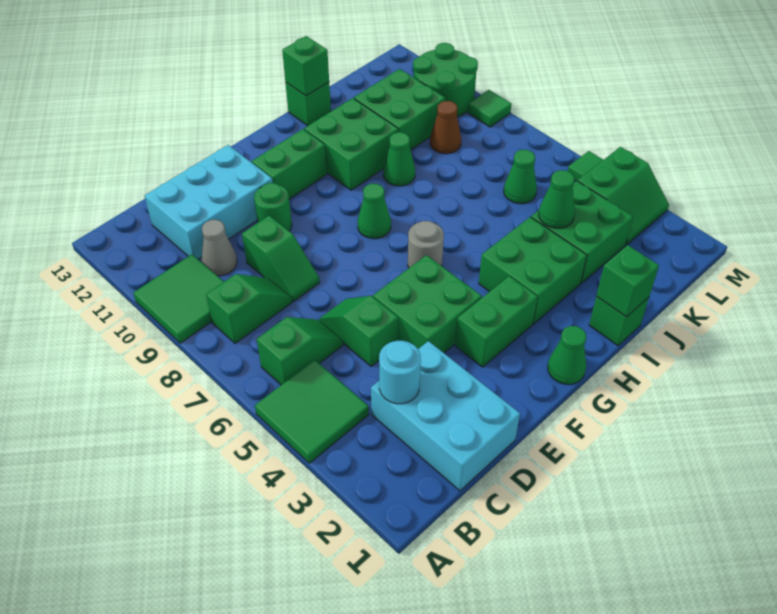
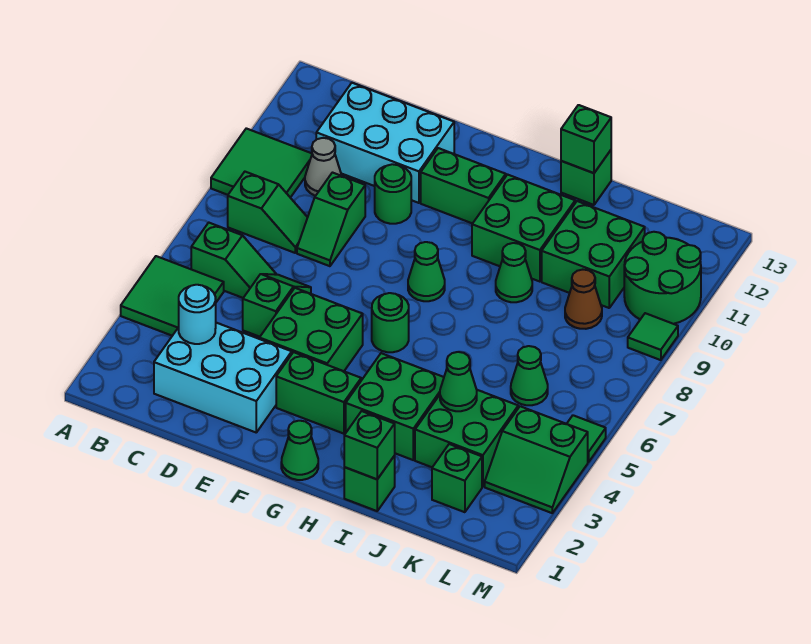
cyan 2x3 brick [371,341,520,491] -> cyan 2x3 brick turned to [154,323,292,432]
grey 1x1 round brick [408,221,444,268] -> green 1x1 round brick [372,293,409,352]
none -> green 1x1 brick [432,444,482,512]

